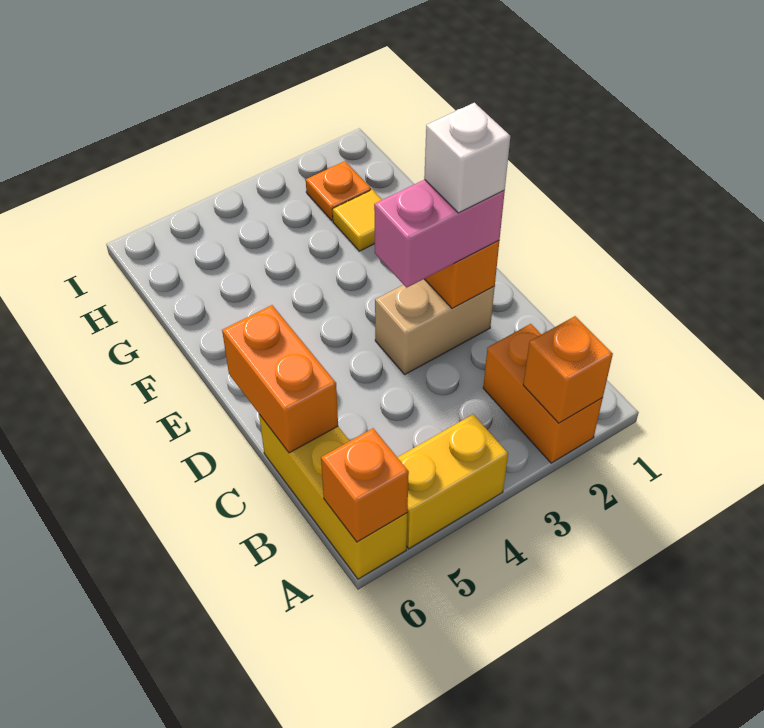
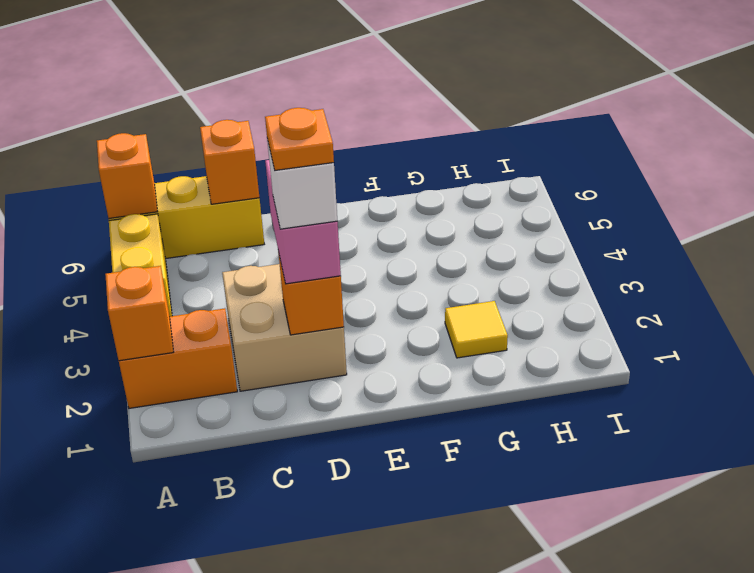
orange 1x2 brick [222,305,338,453] -> orange 1x1 brick [200,120,259,204]
tan 1x2 brick [375,279,495,374] -> tan 2x2 brick [222,264,347,391]
orange 1x1 plate [306,161,371,221] -> orange 1x1 plate moved to [265,108,334,170]

